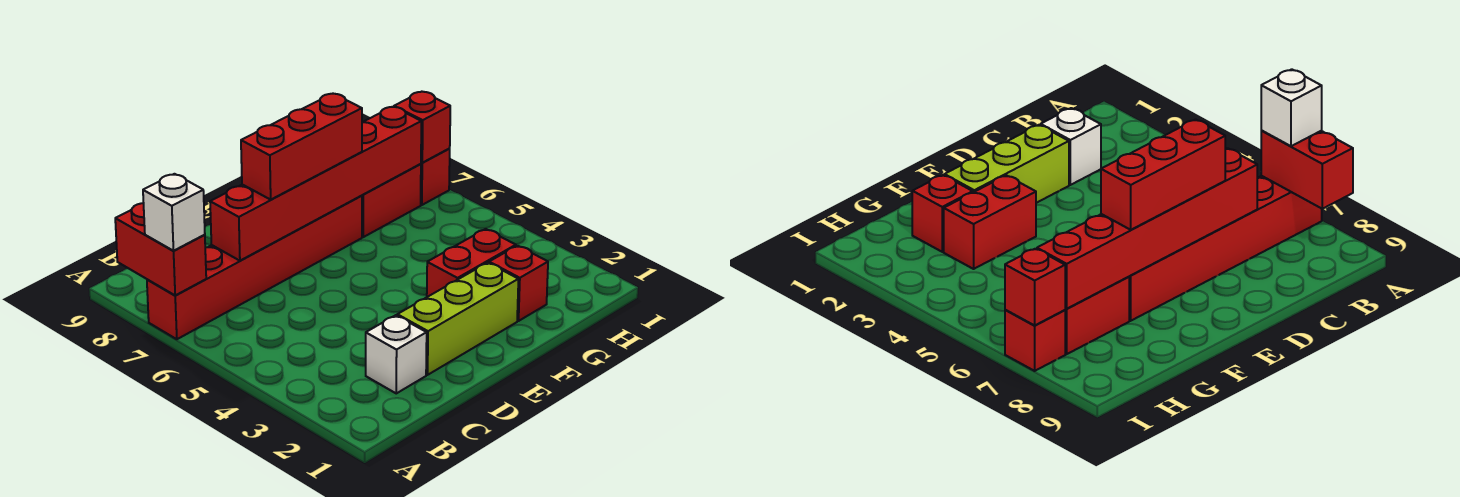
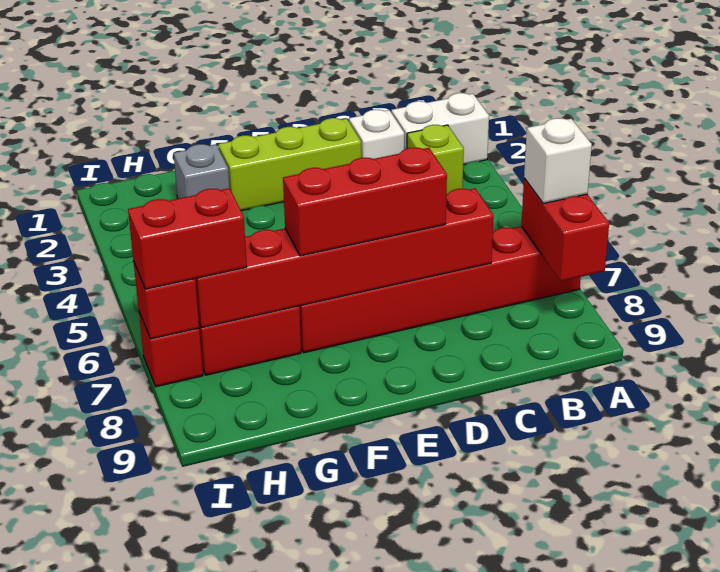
none -> white 1x2 brick [391,93,489,165]
none -> lime 1x1 brick [407,125,464,194]
red 1x2 brick [427,229,516,297] -> red 1x2 brick moved to [128,188,247,289]
red 1x1 brick [489,246,548,321] -> grey 1x1 brick [174,144,229,199]

